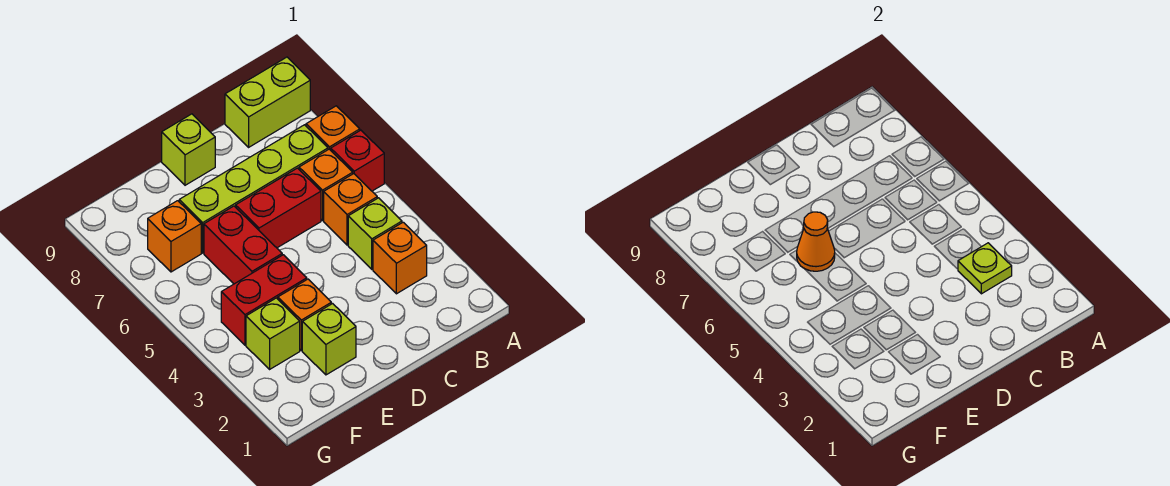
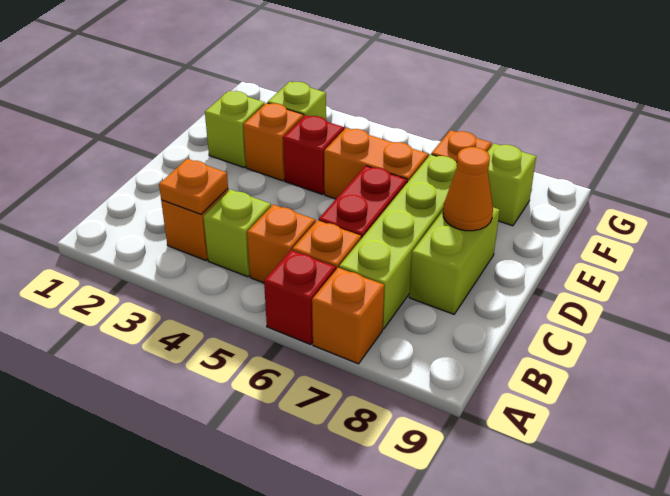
lime 1x2 brick [225,57,310,147] -> lime 1x2 brick moved to [409,207,500,314]
lime 1x1 plate [958,243,1012,294] -> orange 1x1 plate [159,159,228,214]
lime 1x1 brick [162,114,215,185] -> lime 1x1 brick moved to [487,144,536,226]
red 1x2 brick [221,255,307,345] -> red 1x1 brick [283,115,344,194]
red 1x2 brick [204,206,282,284] -> orange 1x2 brick [324,128,428,199]
orange 1x1 cone [797,212,835,271] -> orange 1x1 cone moved to [443,147,493,231]

